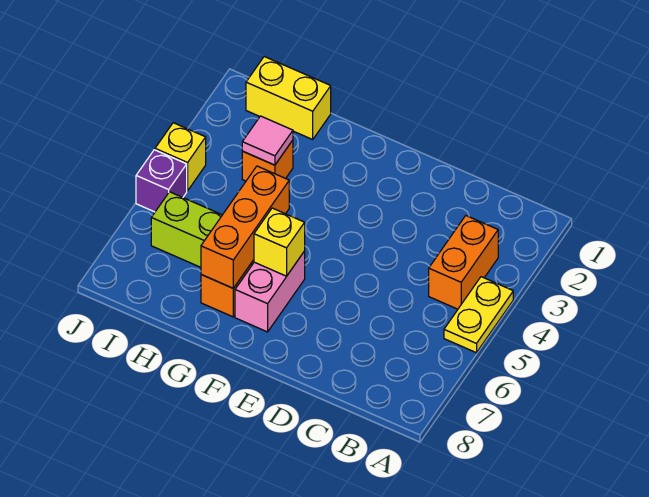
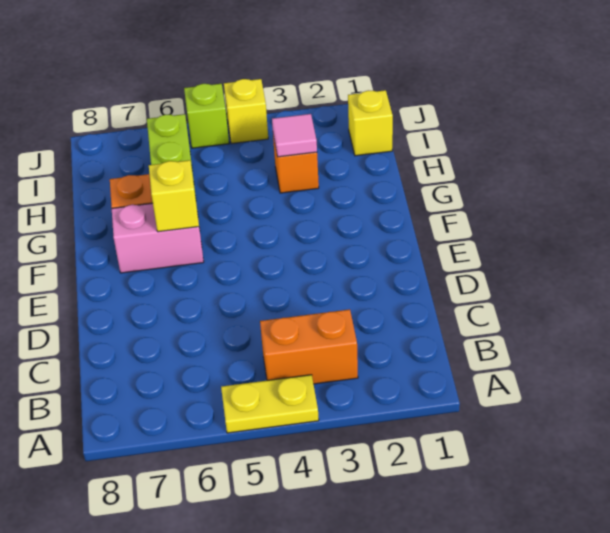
orange 1x3 brick [201,166,289,288] -> none
yellow 1x2 brick [246,57,331,139] -> yellow 1x1 brick [348,90,393,156]
purple 1x1 brick [136,150,187,212] -> lime 1x1 brick [184,84,229,148]

